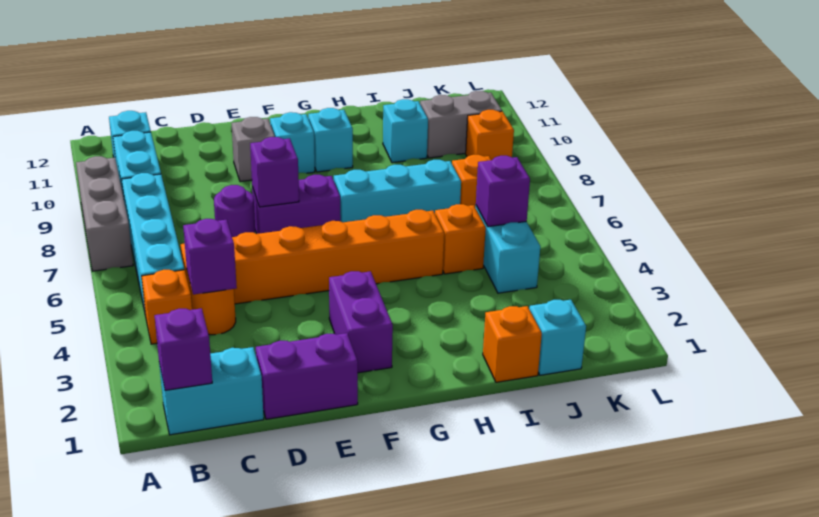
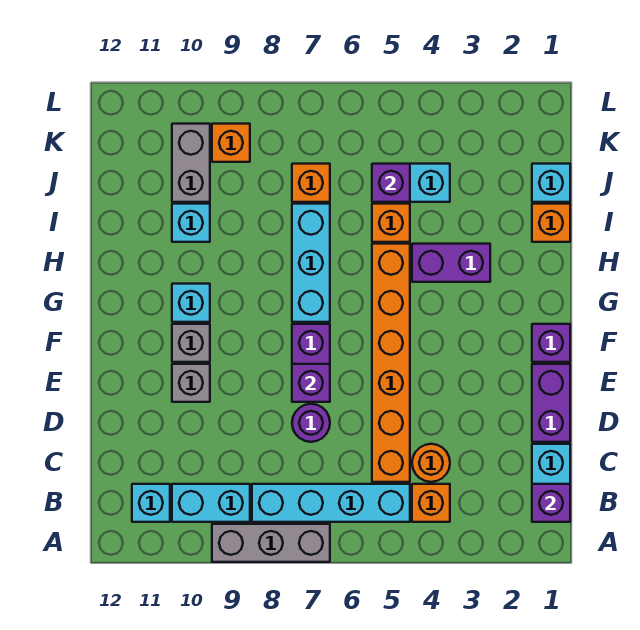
purple 1x1 brick [183,219,237,295] -> purple 1x1 brick moved to [532,324,570,362]
purple 1x2 brick [329,271,393,373] -> purple 1x2 brick moved to [412,244,490,282]
cyan 1x1 brick [270,112,315,173] -> grey 1x1 brick [172,324,210,362]

